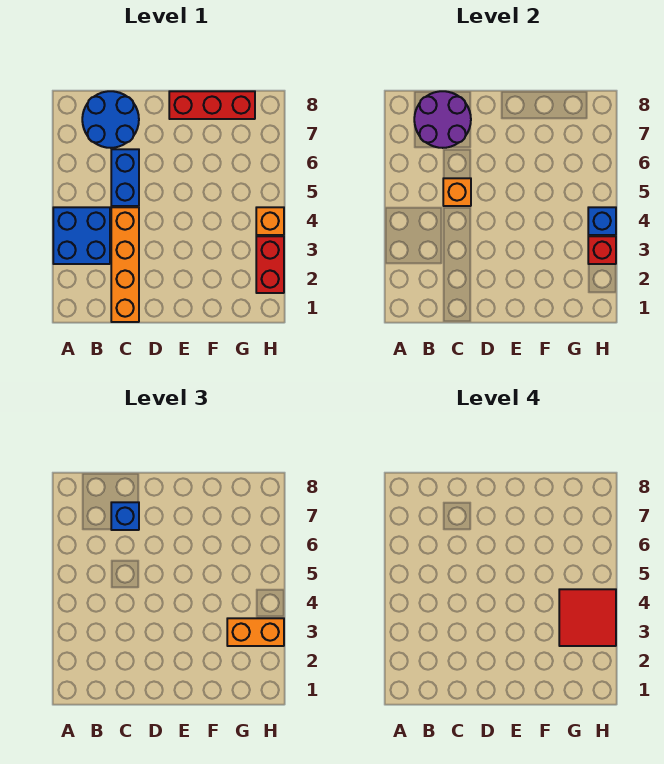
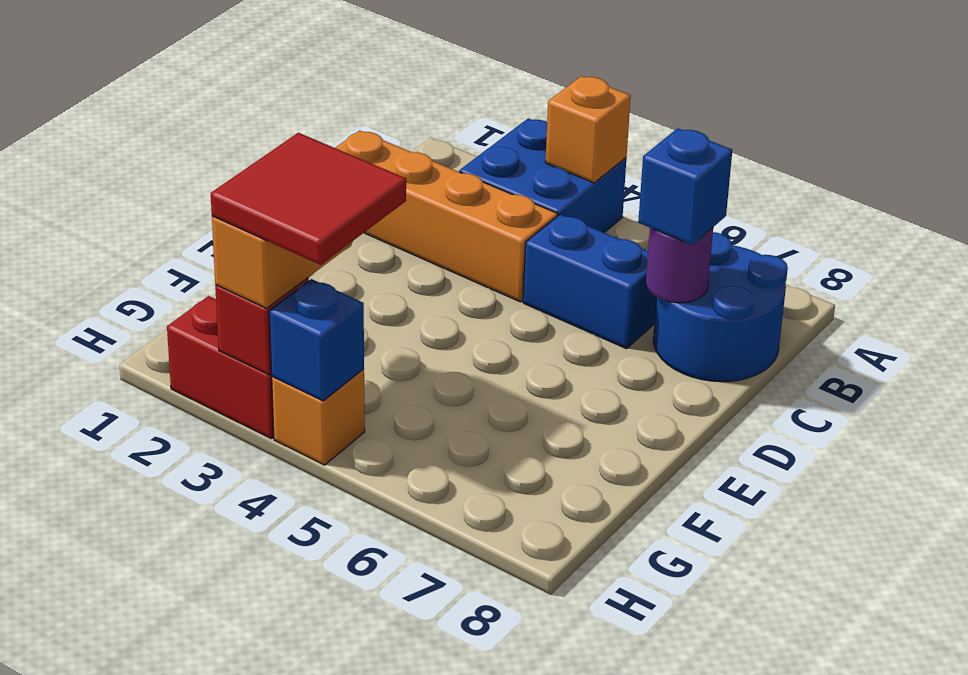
purple 2x2 round brick [414,91,471,148] -> purple 1x1 round brick [646,228,713,303]
orange 1x1 brick [443,178,471,206] -> orange 1x1 brick moved to [545,76,631,183]
red 1x3 brick [169,91,255,119] -> none

